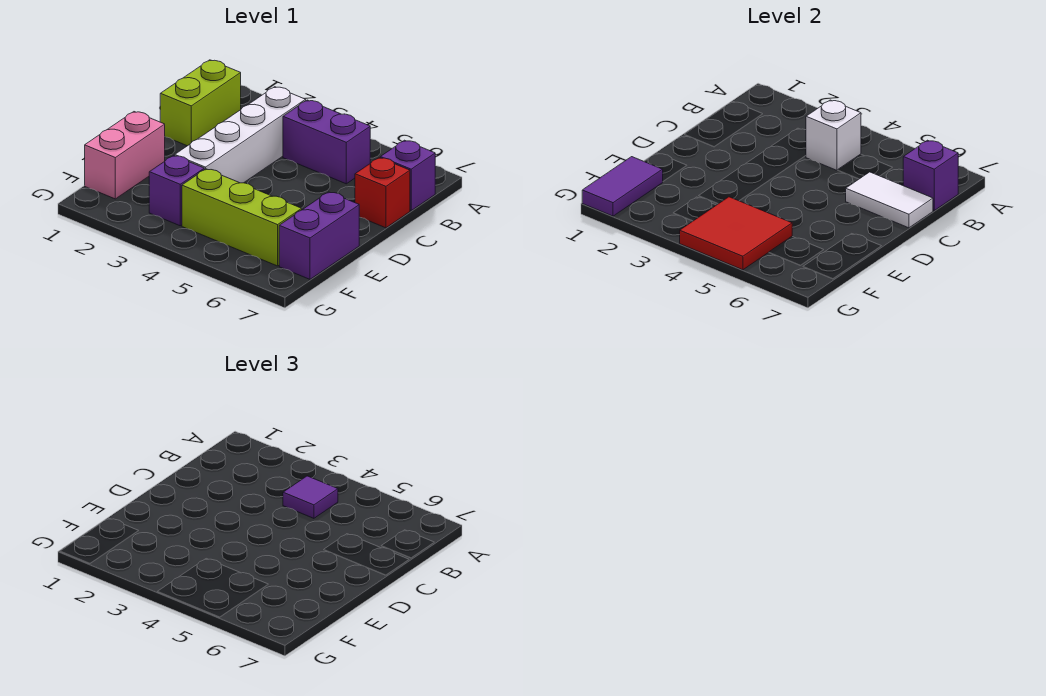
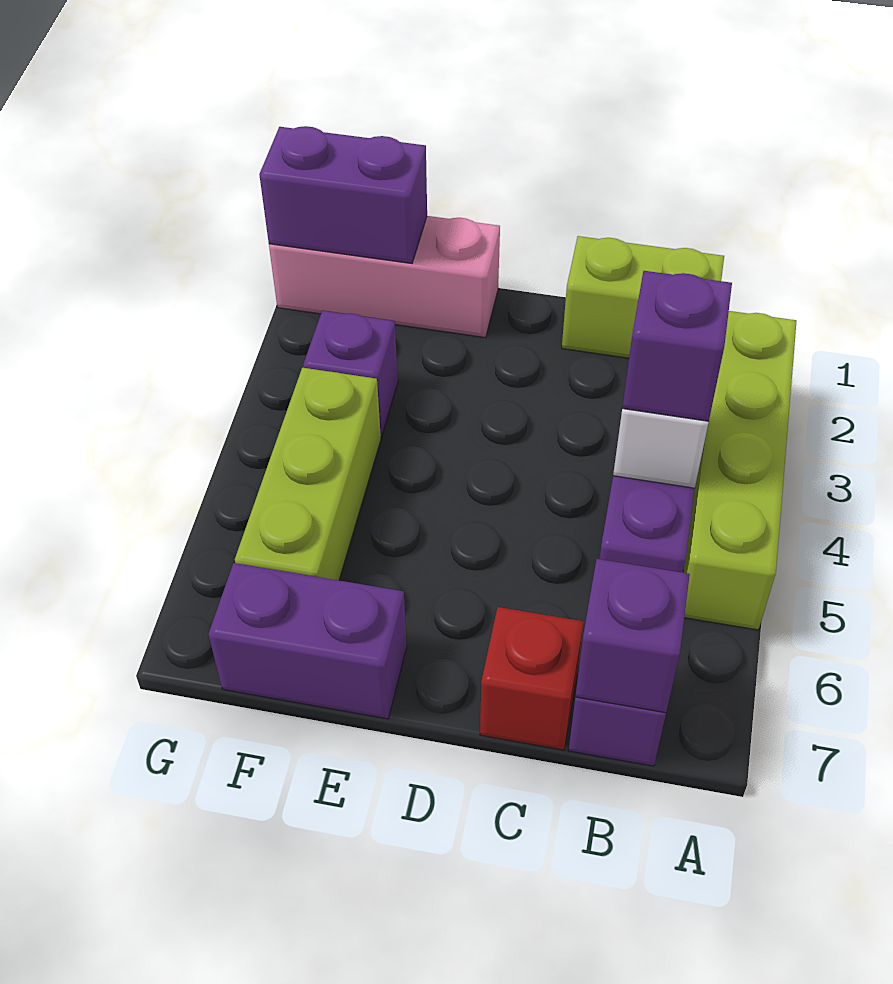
none -> lime 1x4 brick [683,311,797,630]
white 1x4 brick [175,87,306,183] -> none
purple 1x1 tile [283,476,338,518] -> purple 1x1 brick [622,271,732,421]
white 1x2 tile [846,172,933,228] -> none
pink 1x2 brick [85,112,165,199] -> pink 1x3 brick [269,216,500,338]
purple 1x2 tile [582,157,663,216] -> purple 1x2 brick [259,126,427,264]
red 2x2 tile [680,197,792,270] -> none

